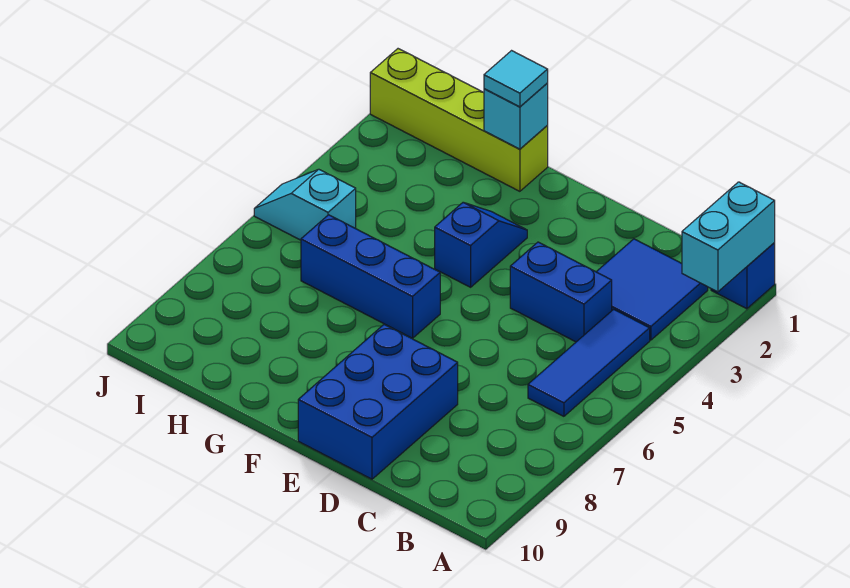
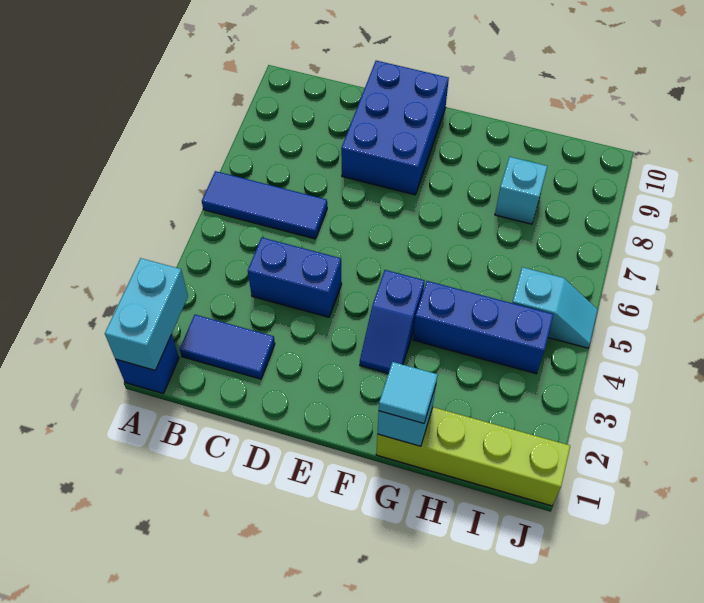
blue 2x2 tile [596,239,708,340] -> blue 1x2 tile [180,315,275,379]
blue 1x3 tile [528,309,650,416] -> blue 1x3 tile turned to [202,171,327,239]
blue 1x3 brick [301,215,440,338] -> blue 1x3 brick moved to [413,281,554,374]
none -> cyan 1x1 brick [495,157,547,224]

